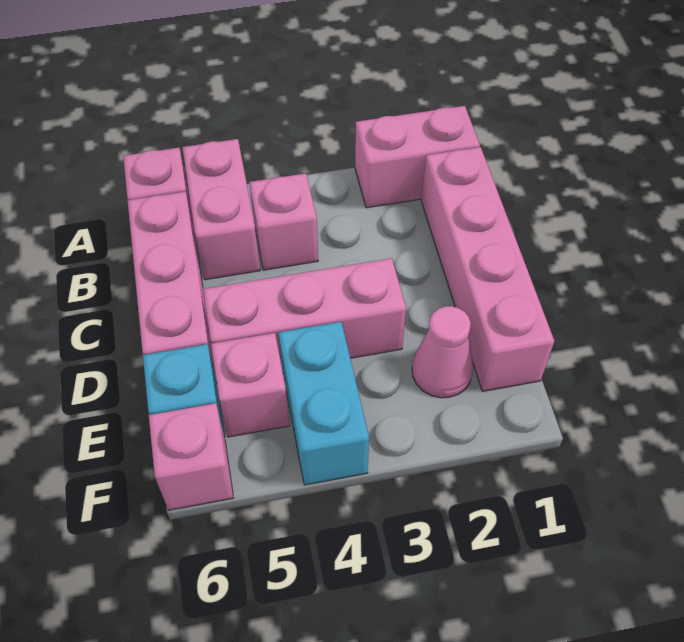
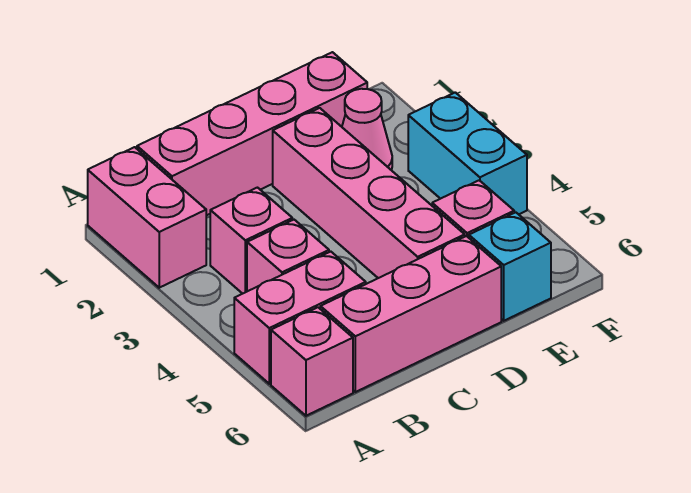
pink 1x3 brick [203,258,406,366] -> pink 1x4 brick [273,108,465,278]
cyan 1x2 brick [278,322,369,485] -> cyan 1x2 brick turned to [408,92,527,214]
pink 1x1 brick [149,403,233,510] -> pink 1x1 brick moved to [210,188,292,294]

